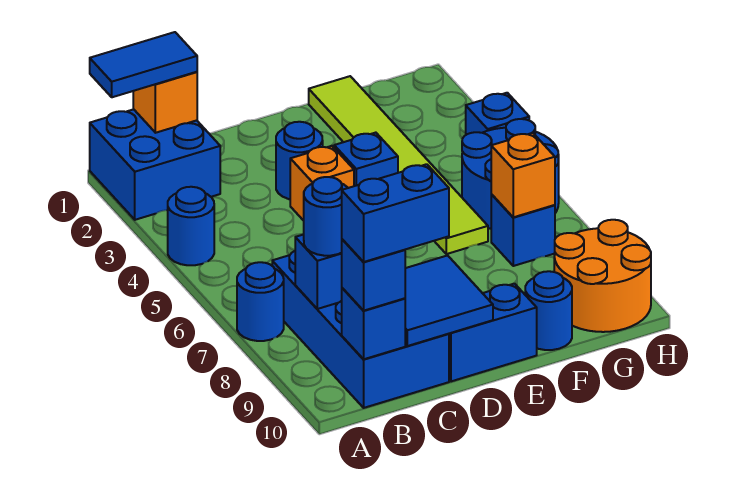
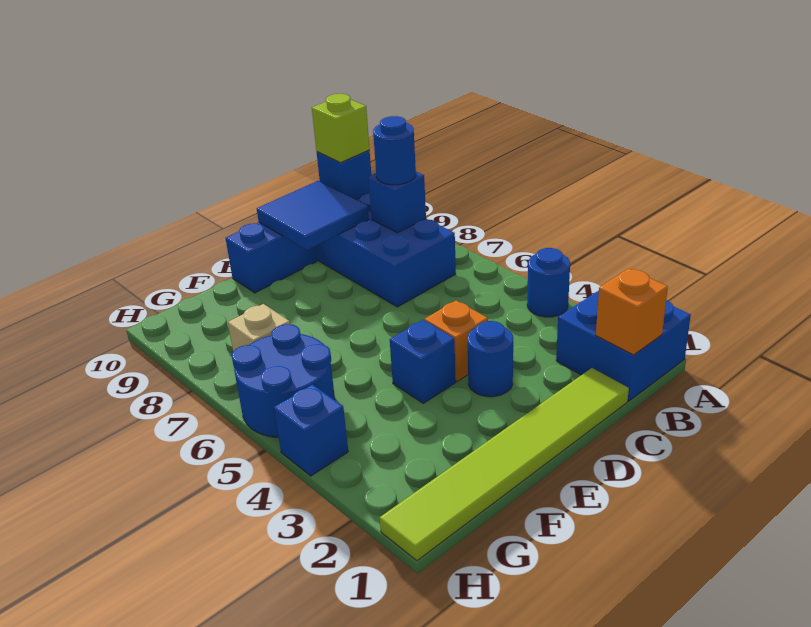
blue 1x2 tile [90,32,197,97] -> none
blue 1x1 round brick [237,262,284,341] -> none
blue 1x1 brick [342,239,405,311] -> lime 1x1 brick [312,94,369,163]
blue 1x2 brick [342,164,449,262] -> none
lime 1x6 tile [309,76,488,254] -> lime 1x6 tile turned to [380,368,629,561]
blue 1x1 round brick [525,271,572,350] -> none
blue 1x1 brick [491,194,555,266] -> tan 1x1 brick [228,304,290,351]
orange 1x1 brick [491,133,555,217] -> none
orange 2x2 round brick [554,220,651,332] -> none

